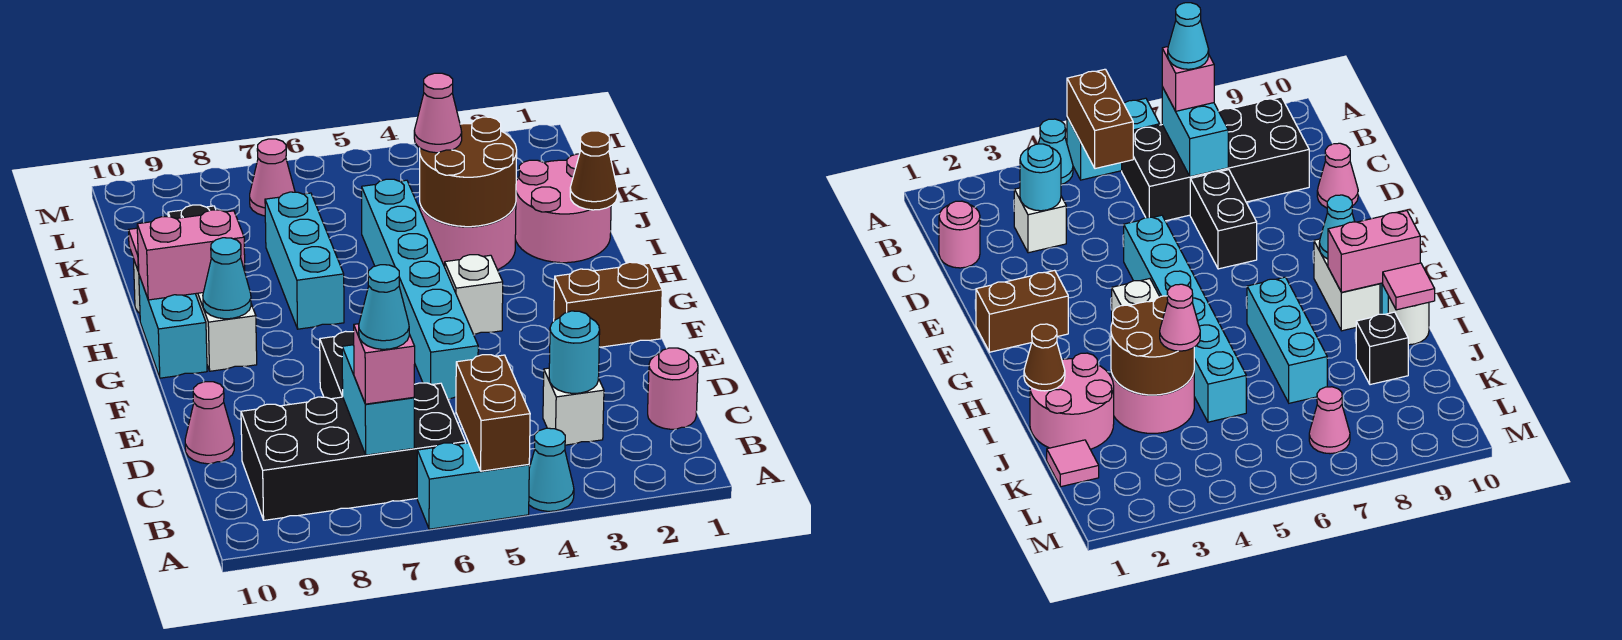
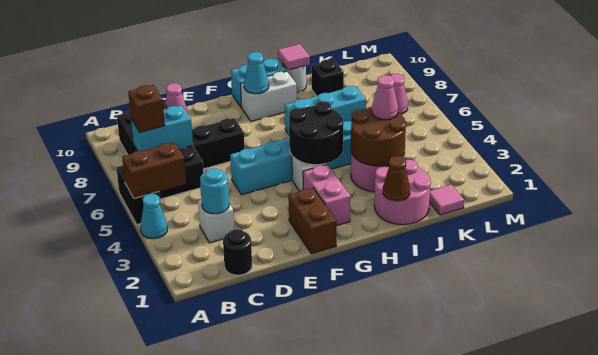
cyan 1x2 brick [417,443,529,529] -> black 1x2 brick [116,166,161,224]
pink 1x1 brick [354,324,415,404] -> brown 1x1 brick [128,85,165,132]
cyan 1x1 cone [359,265,409,349] -> none
pink 1x1 round brick [648,348,698,429] -> black 1x1 round brick [223,229,252,275]
none -> black 2x2 round brick [289,101,343,165]
pink 1x2 brick [137,210,245,300] -> pink 1x2 brick moved to [303,165,351,226]

